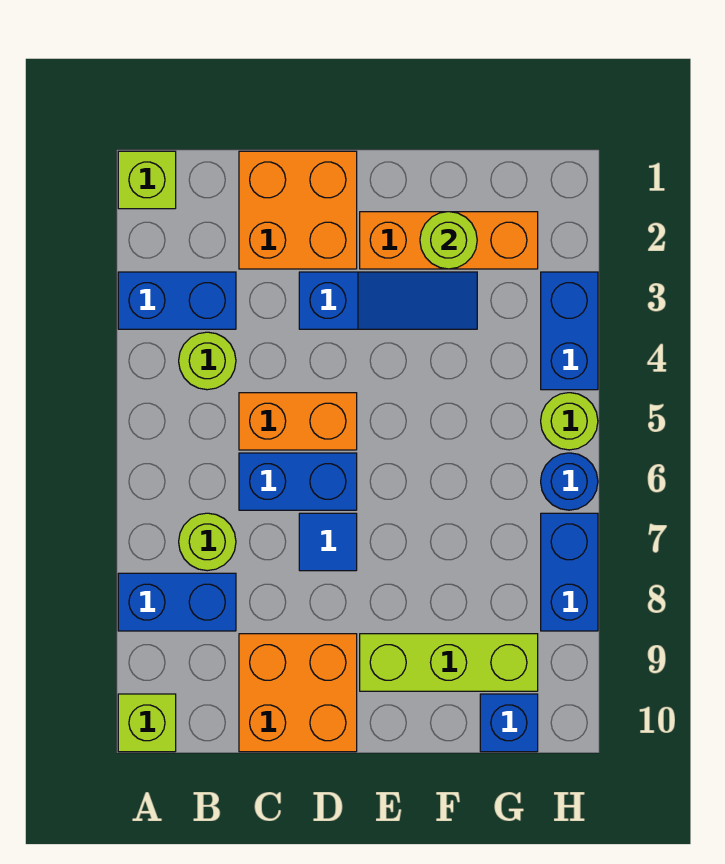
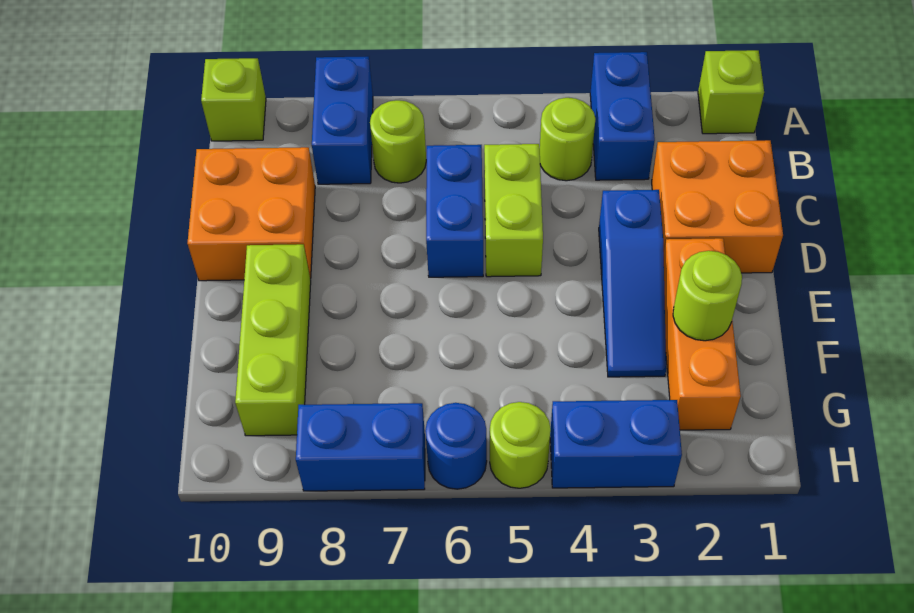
orange 1x2 brick [239,393,357,450] -> lime 1x2 brick [484,144,543,277]
blue 1x1 tile [299,513,357,571] -> none
blue 1x1 brick [480,694,538,752] -> none

